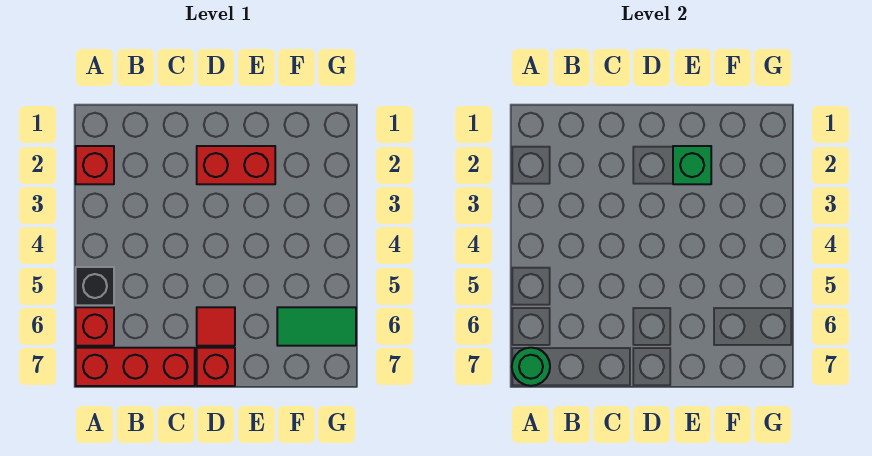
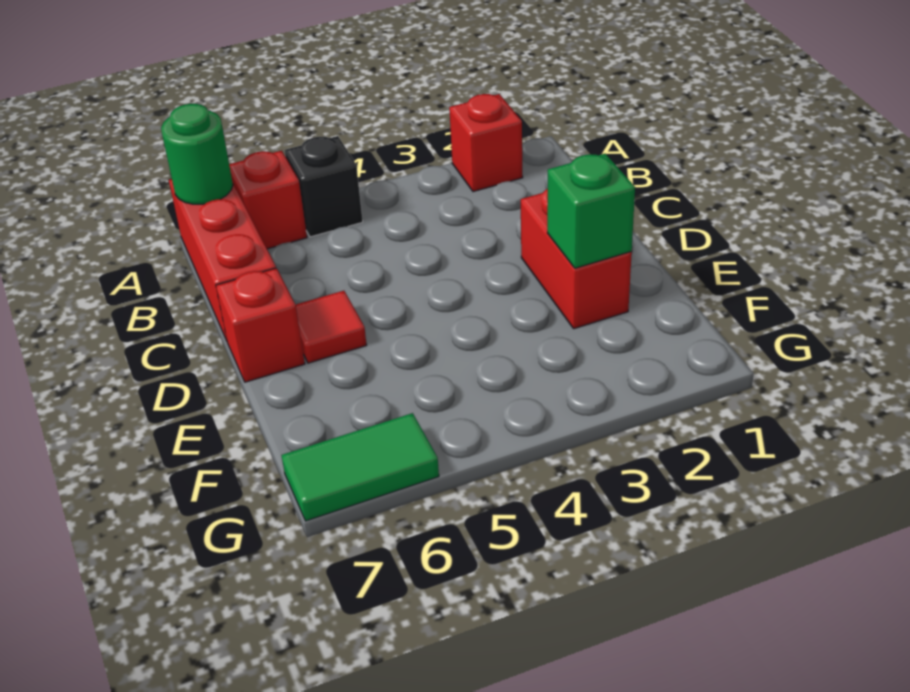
green 1x2 tile [277,307,356,346] -> green 1x2 tile turned to [281,413,439,521]

